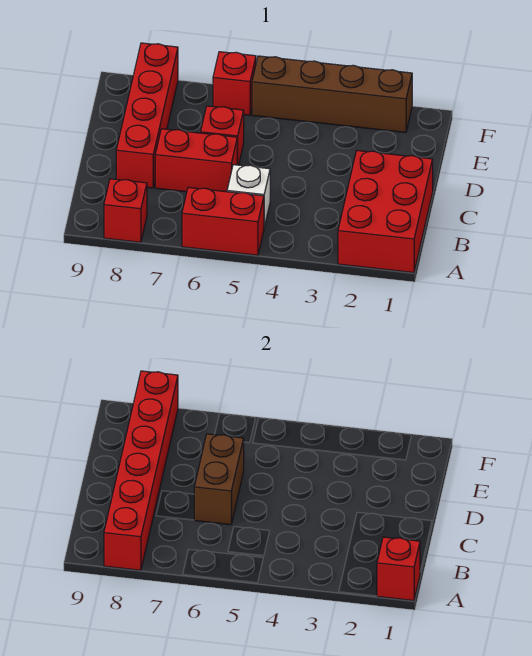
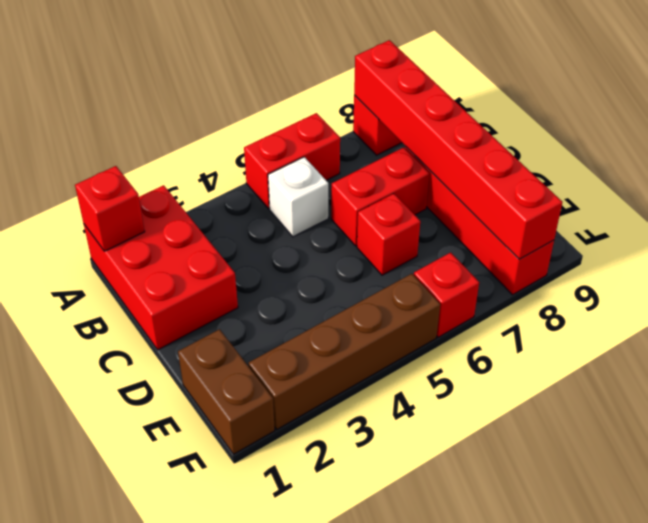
brown 1x2 brick [194,434,244,525] -> brown 1x2 brick moved to [178,329,275,454]

